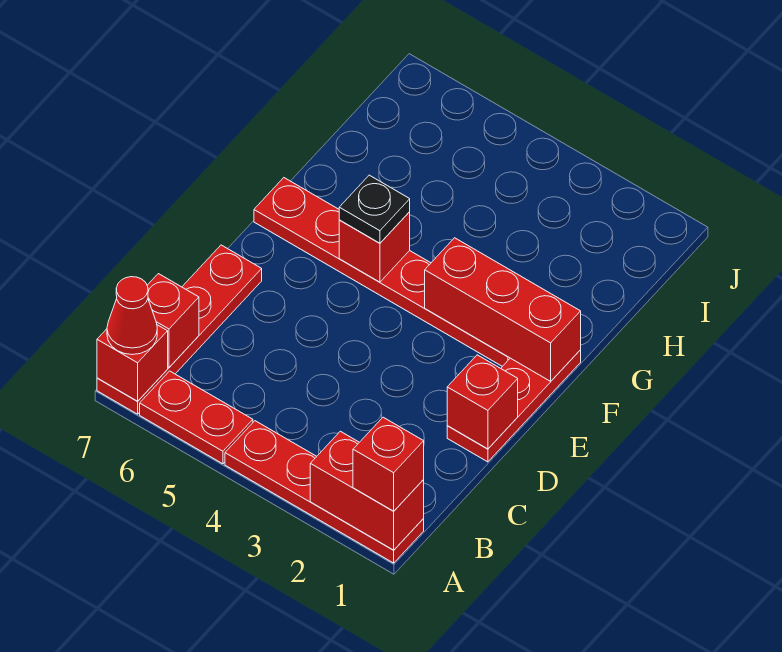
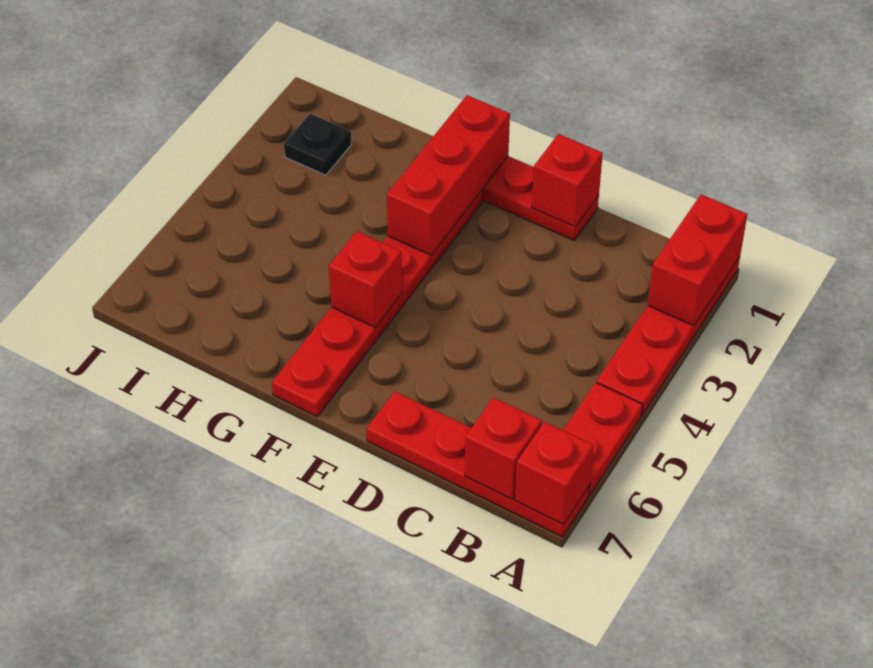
red 1x1 brick [353,417,424,511] -> none
red 1x1 cone [107,277,157,355] -> none
black 1x1 plate [339,175,410,243] -> black 1x1 plate moved to [284,114,351,175]

